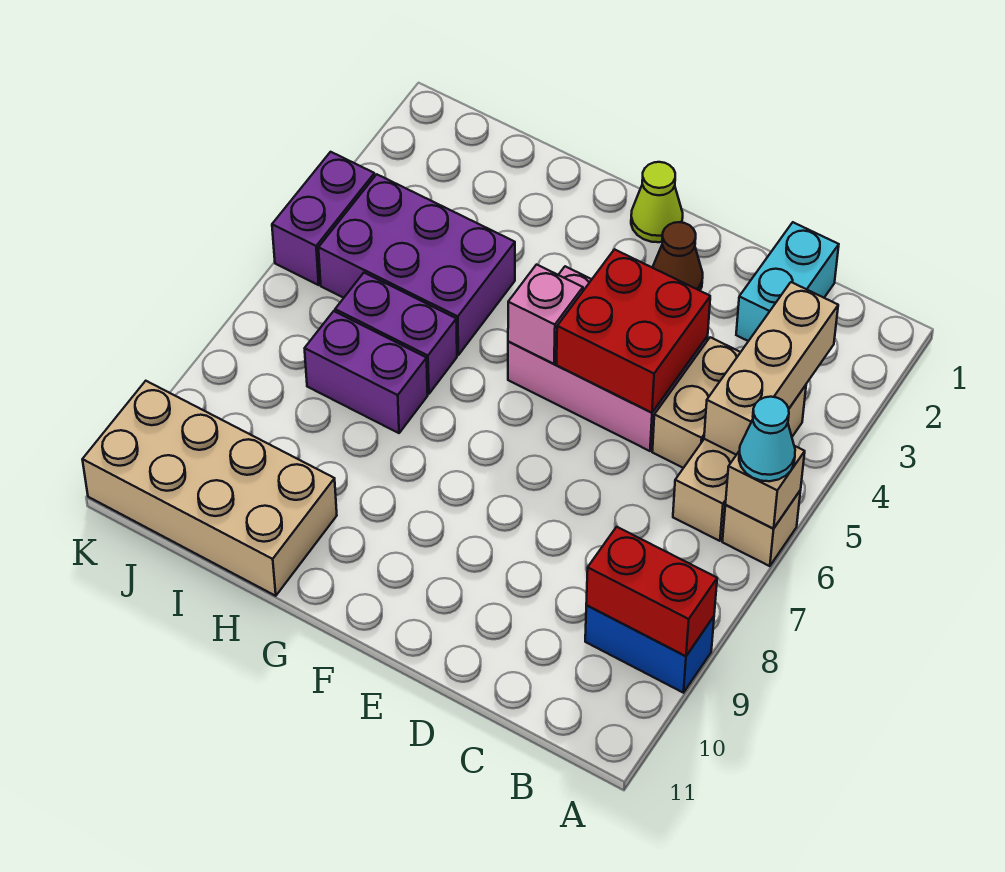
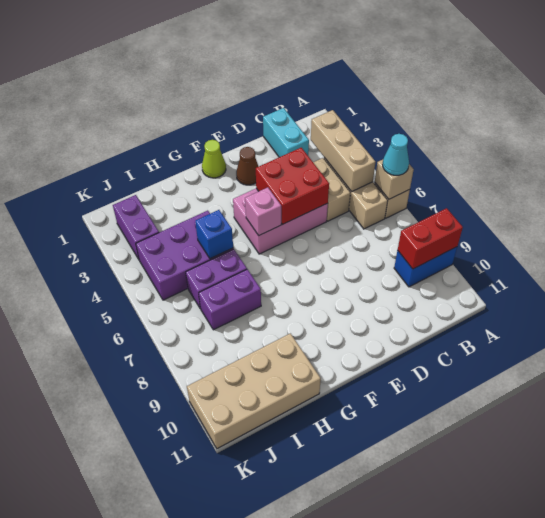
none -> blue 1x1 brick [195,210,233,259]
purple 1x2 brick [272,152,375,285] -> purple 1x2 brick moved to [113,195,159,259]

